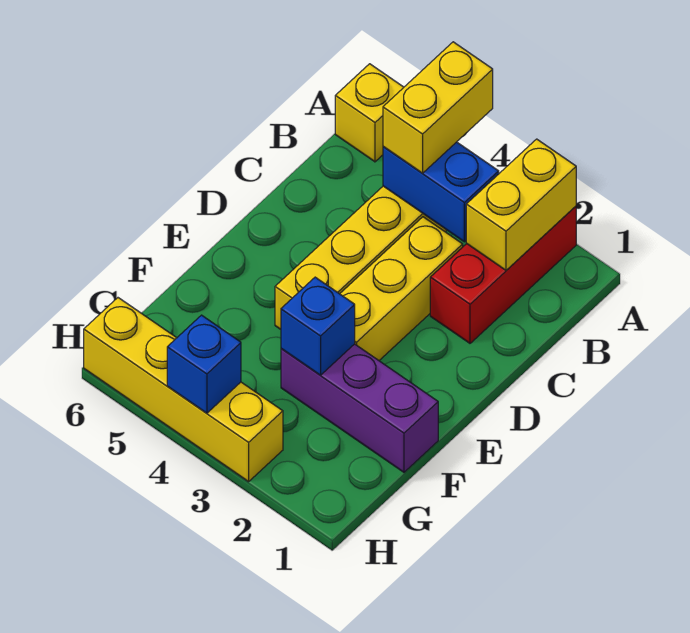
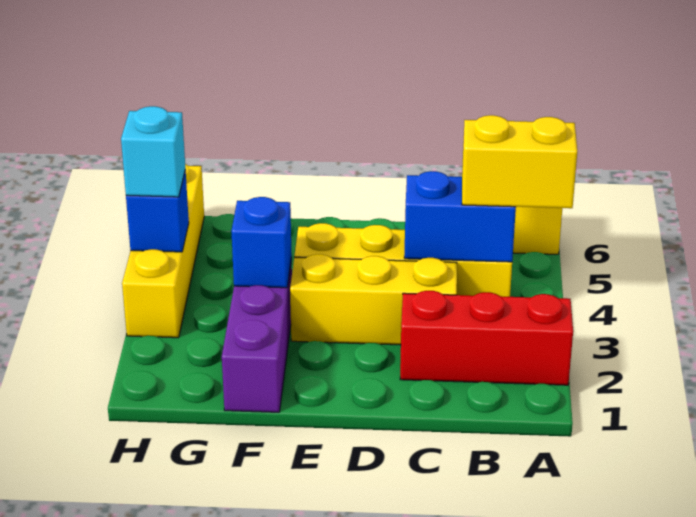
yellow 1x2 brick [466,139,576,270] -> none
blue 1x2 brick [383,142,499,242] -> blue 1x2 brick turned to [404,171,516,262]
none -> cyan 1x1 brick [121,106,185,197]

